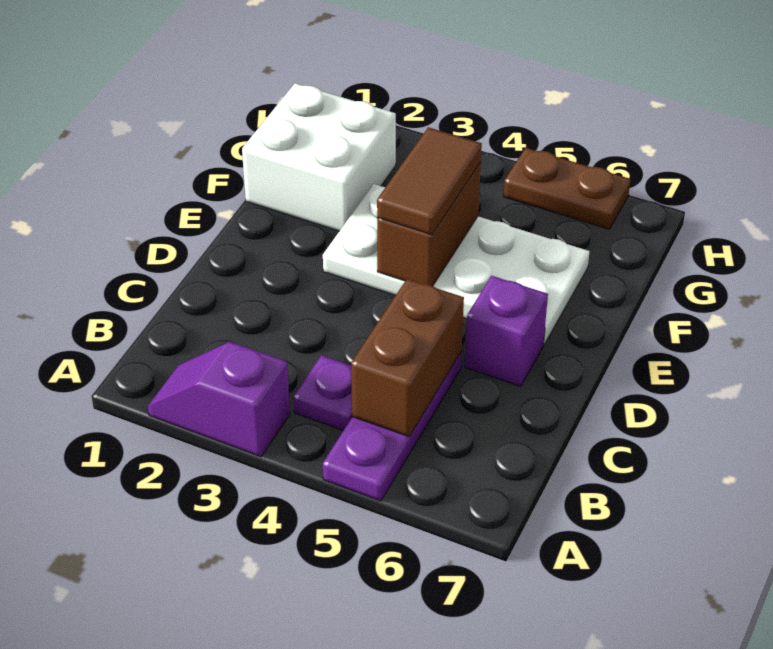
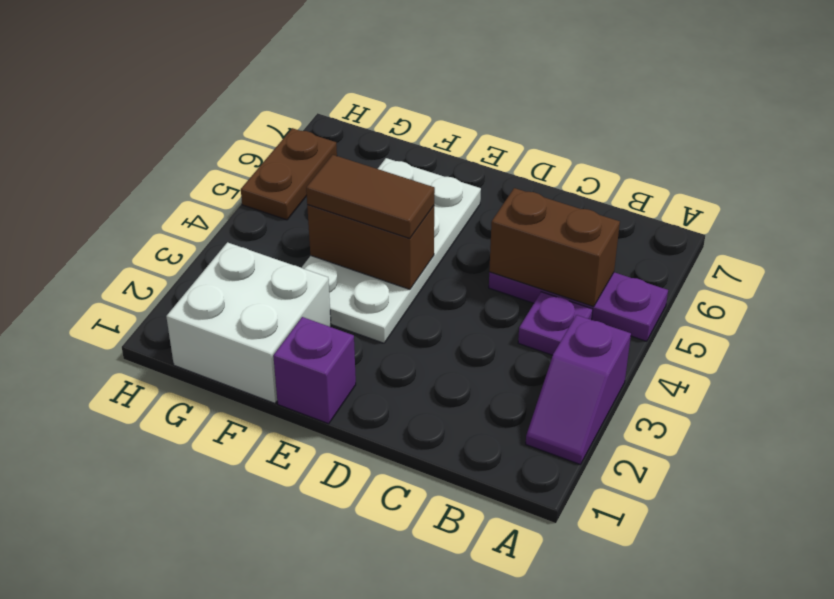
purple 1x1 brick [465,276,548,386] -> purple 1x1 brick moved to [273,317,356,424]

